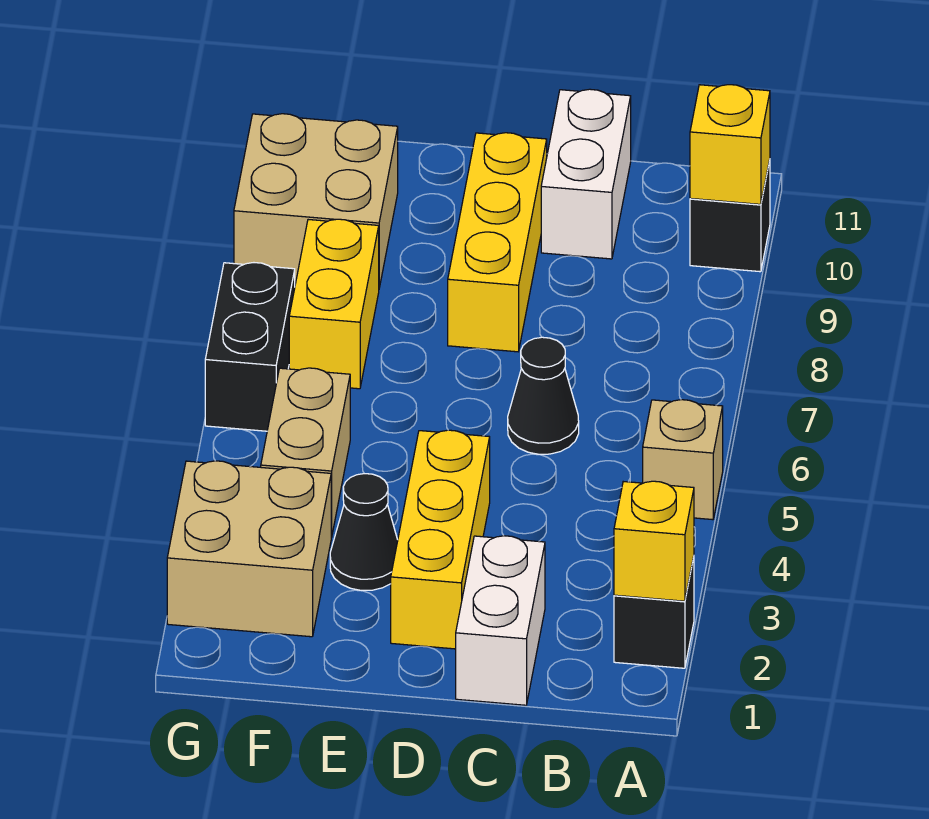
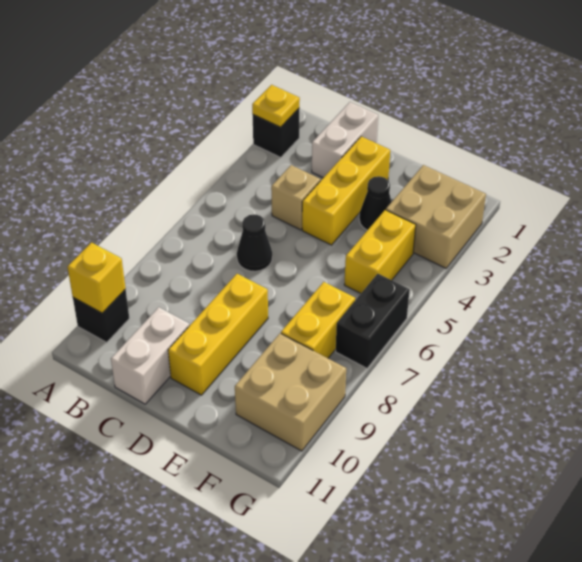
yellow 1x1 brick [614,481,694,601] -> yellow 1x1 plate [252,85,300,127]
tan 1x1 brick [643,400,723,520] -> tan 1x1 brick moved to [271,165,320,230]
tan 1x2 brick [261,368,350,537] -> yellow 1x2 brick [344,210,416,293]

